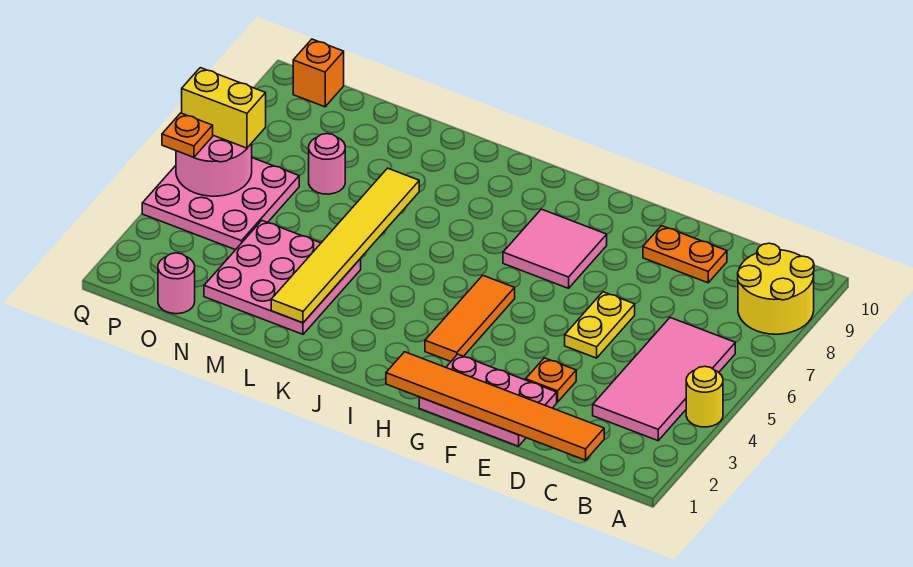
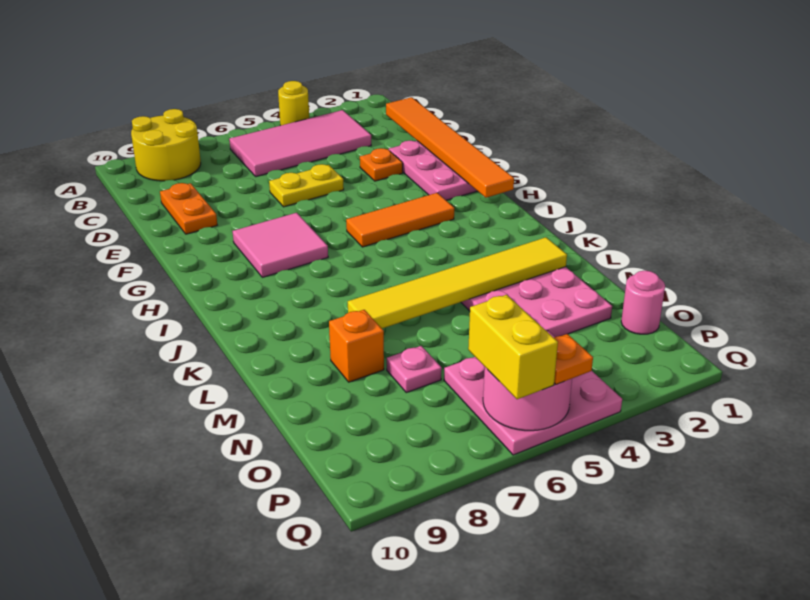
pink 1x1 round brick [309,134,345,194] -> pink 1x1 plate [387,346,442,393]
orange 1x1 brick [293,39,344,107] -> orange 1x1 brick moved to [329,310,384,382]

